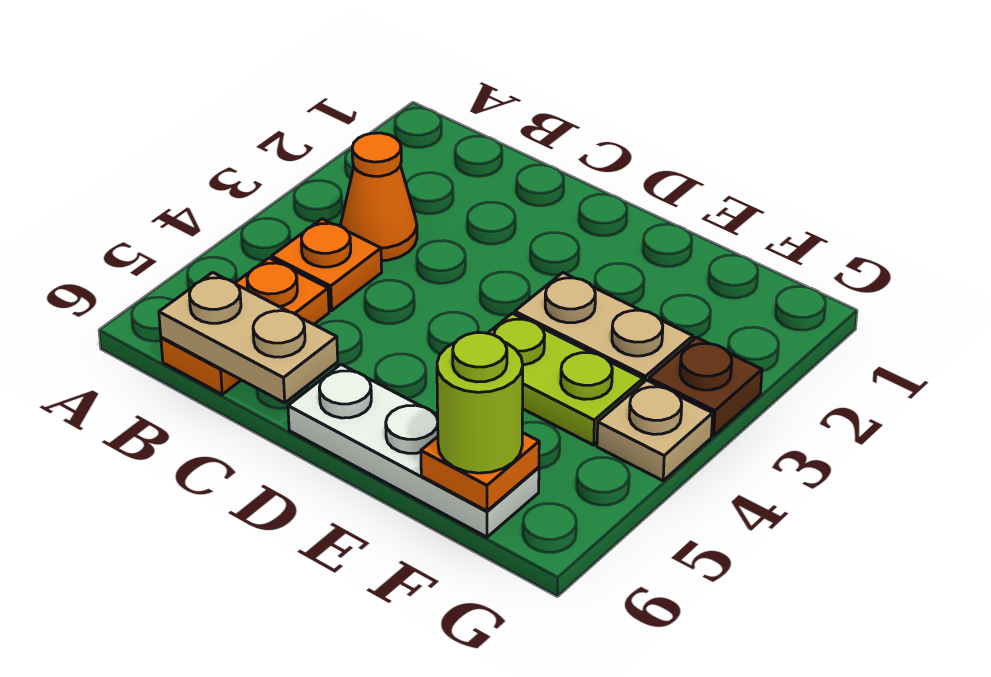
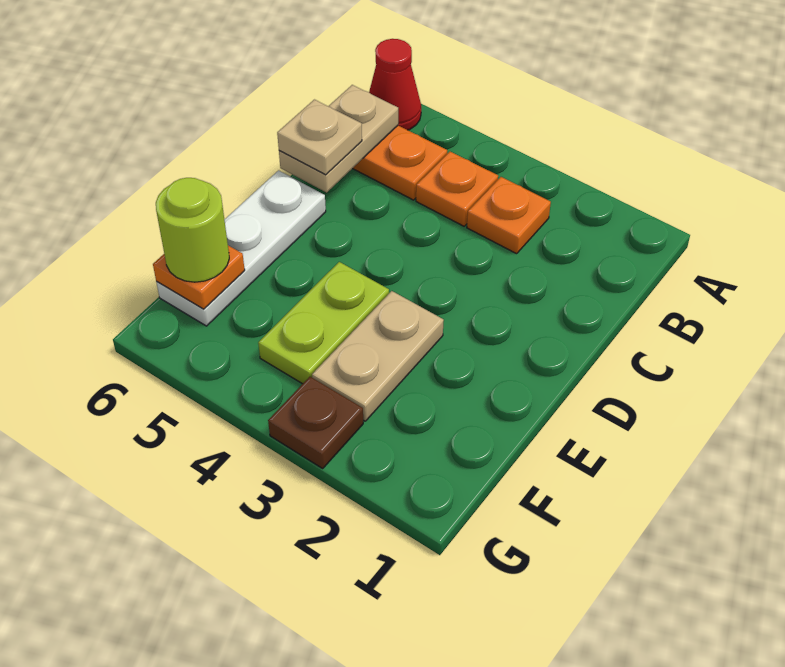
none -> red 1x1 cone [369,39,421,130]
orange 1x1 cone [341,133,417,261] -> orange 1x1 plate [467,177,551,254]
tan 1x1 plate [597,380,713,481] -> tan 1x1 plate moved to [277,100,362,175]

